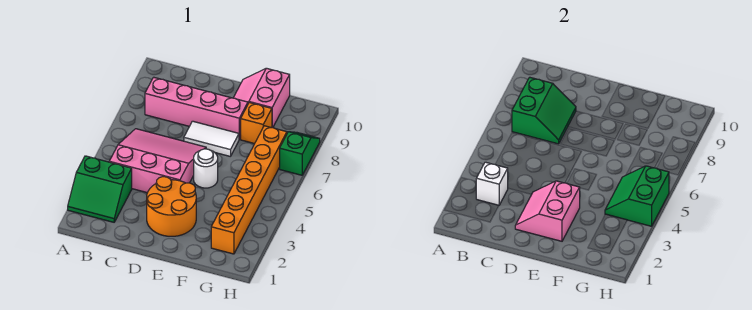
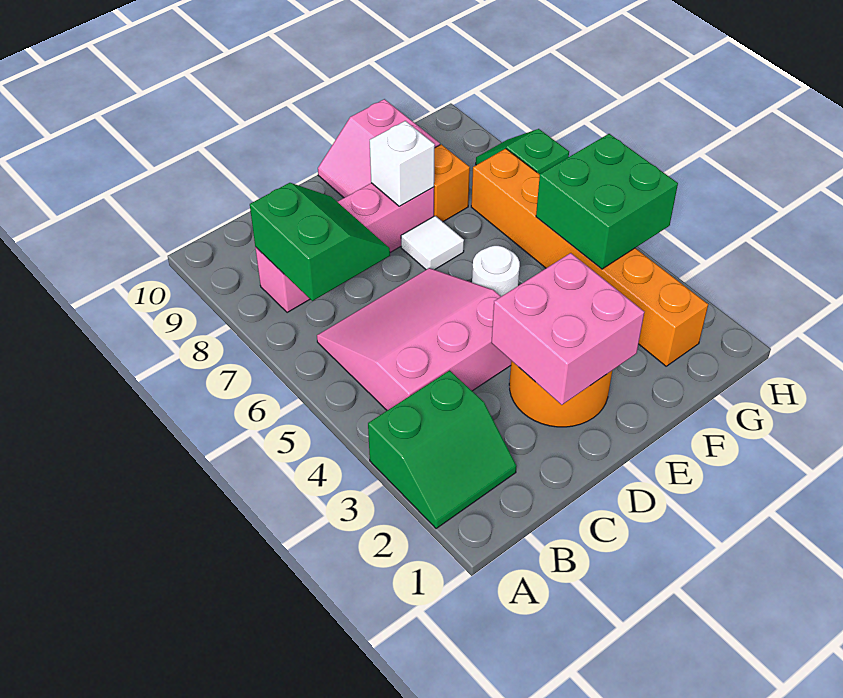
white 1x1 brick [476,162,508,205] -> white 1x1 brick moved to [370,121,435,206]
pink 2x2 slope [515,181,580,241] -> pink 2x2 brick [492,253,644,405]
white 1x2 tile [184,121,239,156] -> white 1x1 tile [401,216,464,270]
green 2x2 slope [605,166,669,226] -> green 2x2 brick [536,134,678,269]

